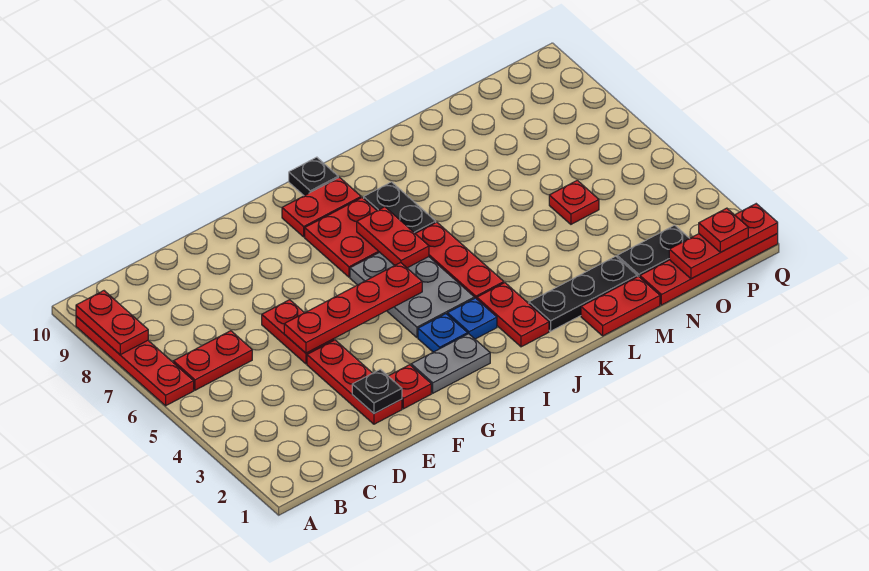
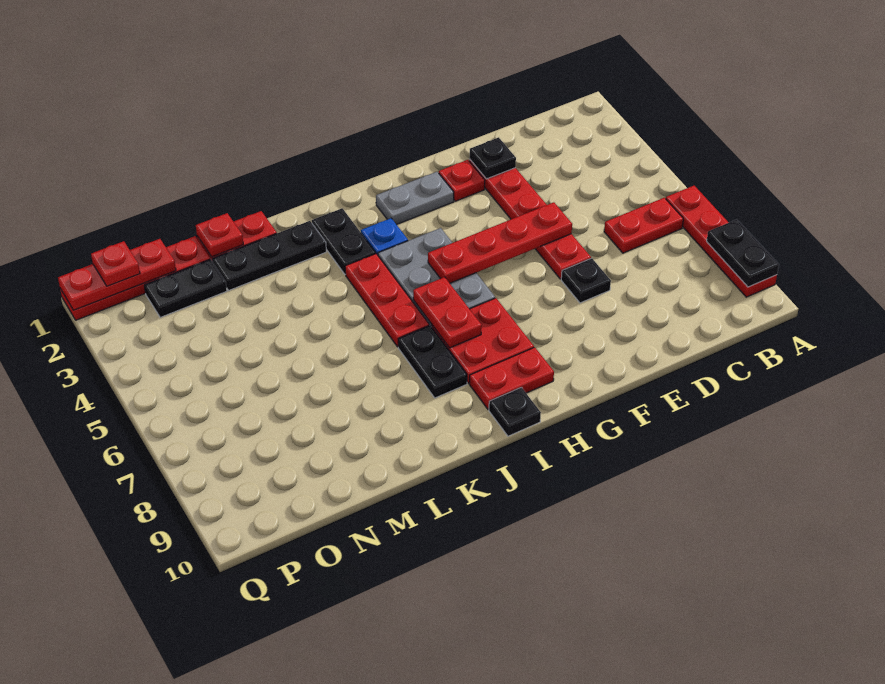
red 1x2 plate [76,291,148,355] -> black 1x2 plate [707,219,779,287]
none -> black 1x1 plate [561,258,611,303]
blue 1x1 plate [418,314,468,352] -> none
red 1x2 plate [477,283,549,347] -> black 1x2 plate [312,208,376,274]
red 1x1 plate [549,180,599,224] -> red 1x1 plate moved to [196,213,243,257]

